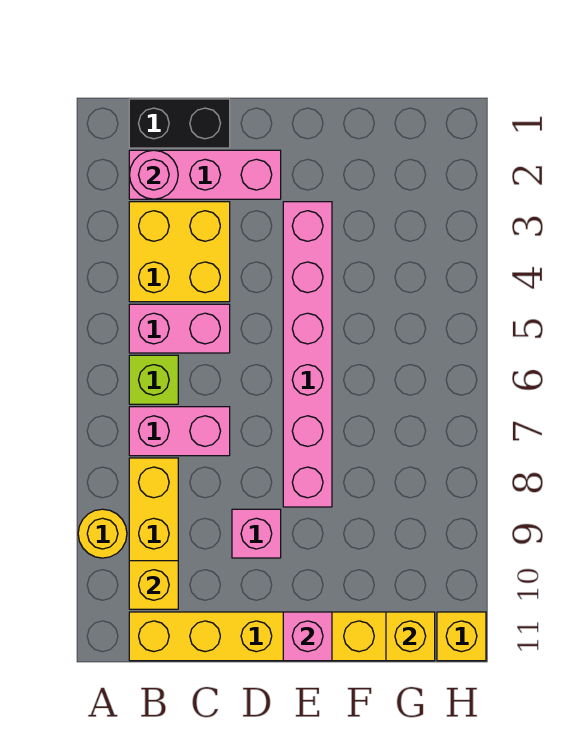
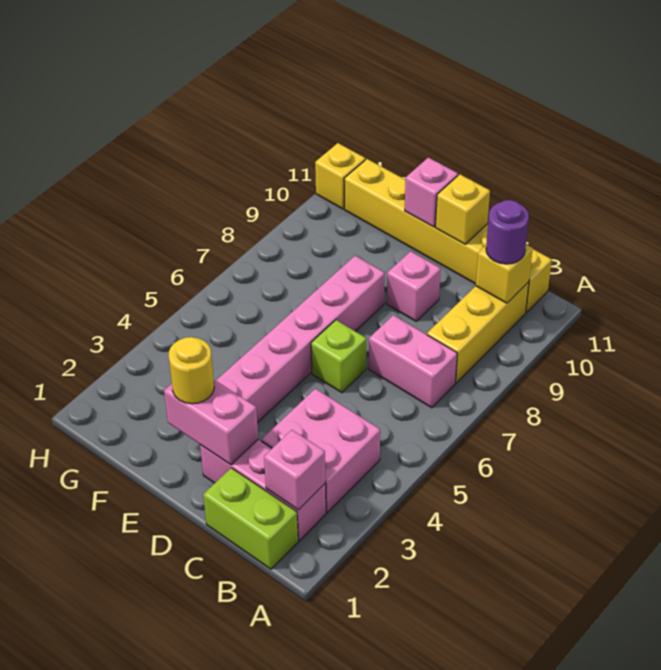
yellow 1x1 round brick [78,509,127,558] -> yellow 1x1 round brick moved to [169,337,214,404]
black 1x2 brick [129,99,230,148] -> lime 1x2 brick [203,468,298,569]
pink 1x1 round brick [129,150,178,199] -> pink 1x1 brick [264,430,325,510]
yellow 2x2 brick [129,202,230,302] -> pink 2x2 brick [261,389,380,512]
pink 1x2 brick [129,304,230,353] -> pink 1x2 brick moved to [164,380,258,465]
lime 1x1 brick [129,355,178,404] -> lime 1x1 brick moved to [311,320,366,393]
none -> purple 1x1 round brick [486,200,529,264]
yellow 1x1 brick [386,612,435,661] -> yellow 1x1 brick moved to [435,174,490,244]

